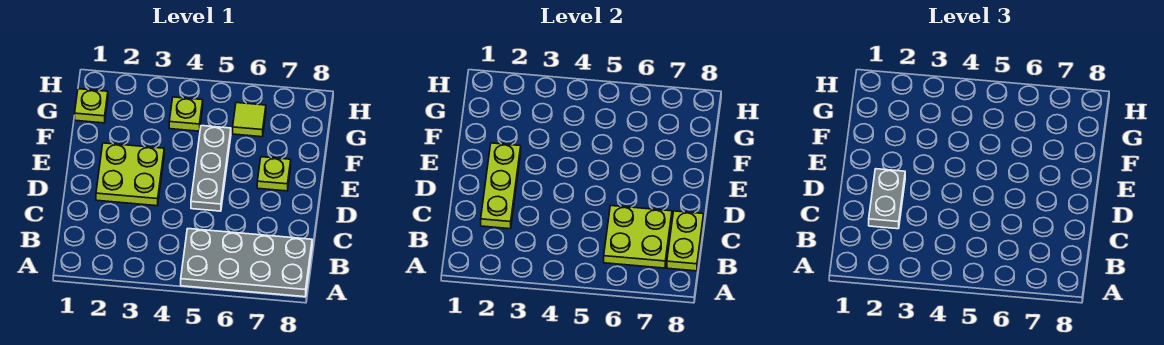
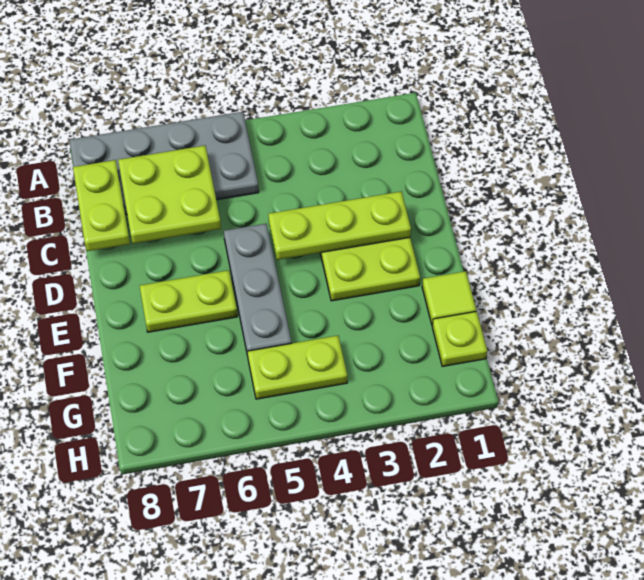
lime 1x3 plate [481,143,521,229] -> lime 1x3 plate turned to [268,191,411,260]
grey 1x2 plate [869,169,905,229] -> none
lime 1x1 plate [257,157,291,191] -> lime 1x2 plate [140,270,237,332]
lime 1x1 plate [169,97,203,131] -> lime 1x2 plate [247,336,347,399]
lime 1x1 tile [233,103,266,137] -> lime 1x1 tile moved to [422,271,476,325]

